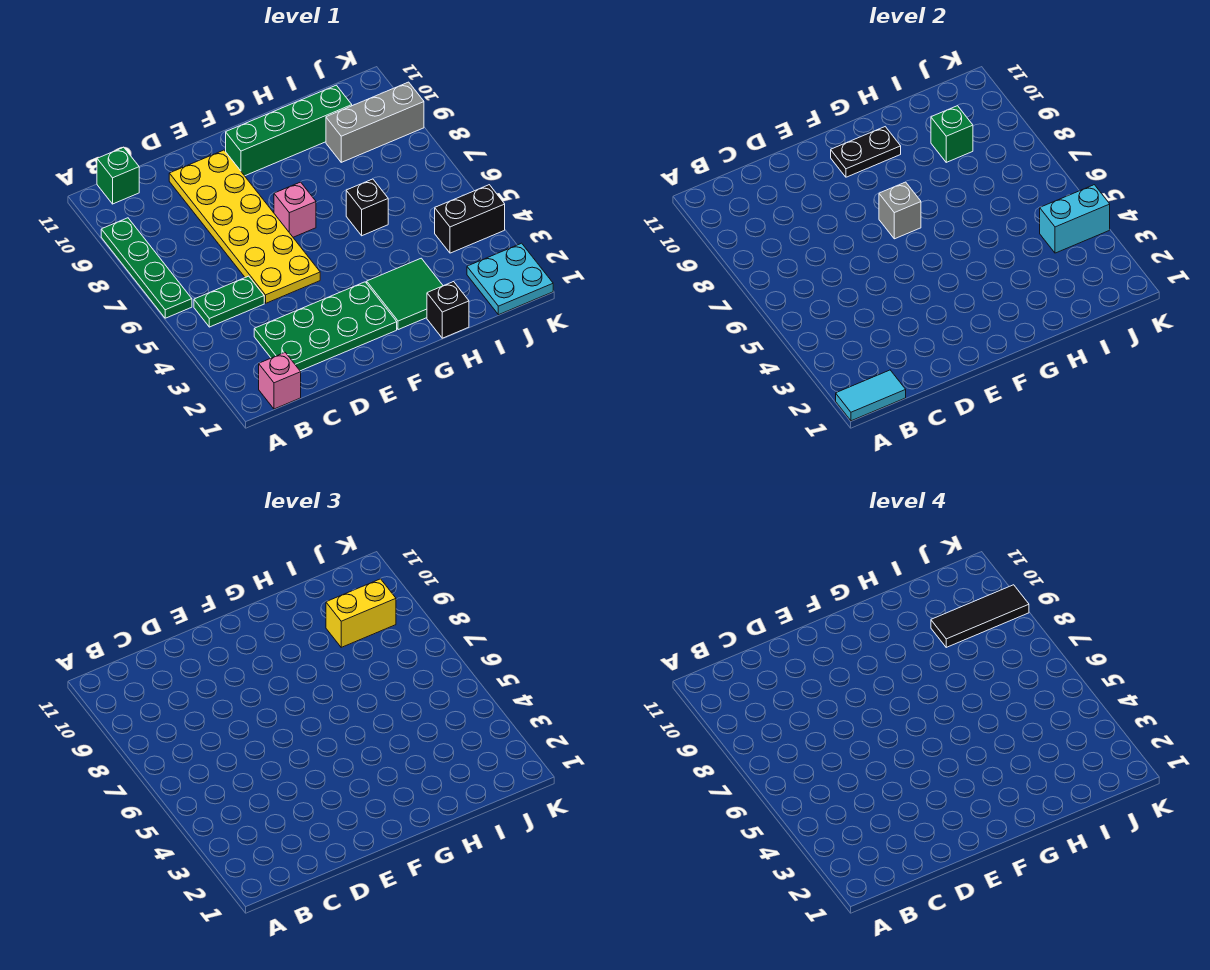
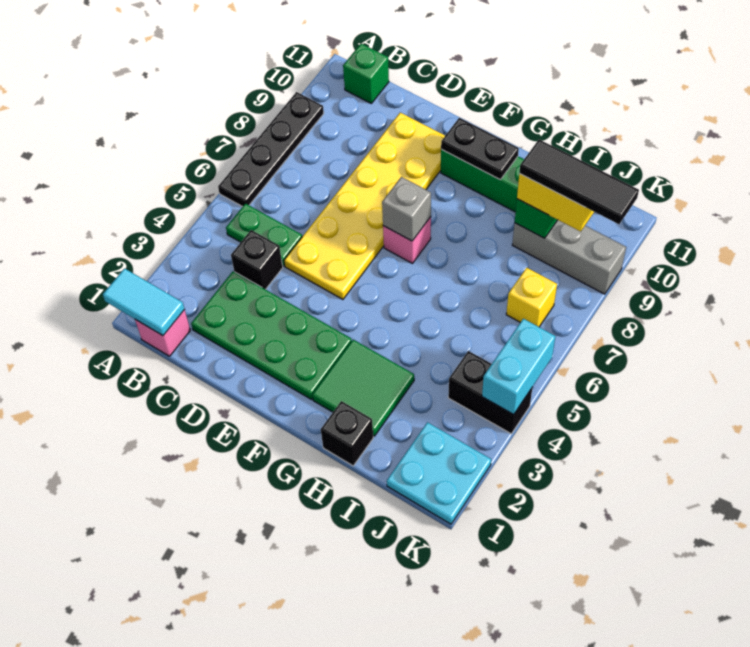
green 1x4 plate [101,218,192,318] -> black 1x4 plate [218,92,324,207]
black 1x1 brick [346,179,388,236] -> black 1x1 brick moved to [231,230,283,290]
cyan 1x2 brick [1040,185,1110,253] -> cyan 1x2 brick turned to [482,319,555,414]
none -> yellow 1x1 brick [506,268,557,327]

